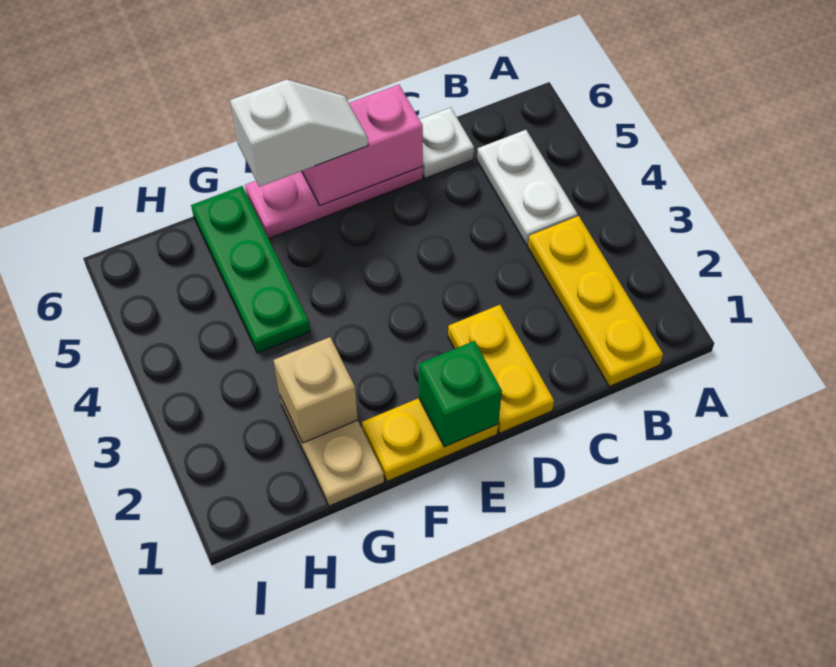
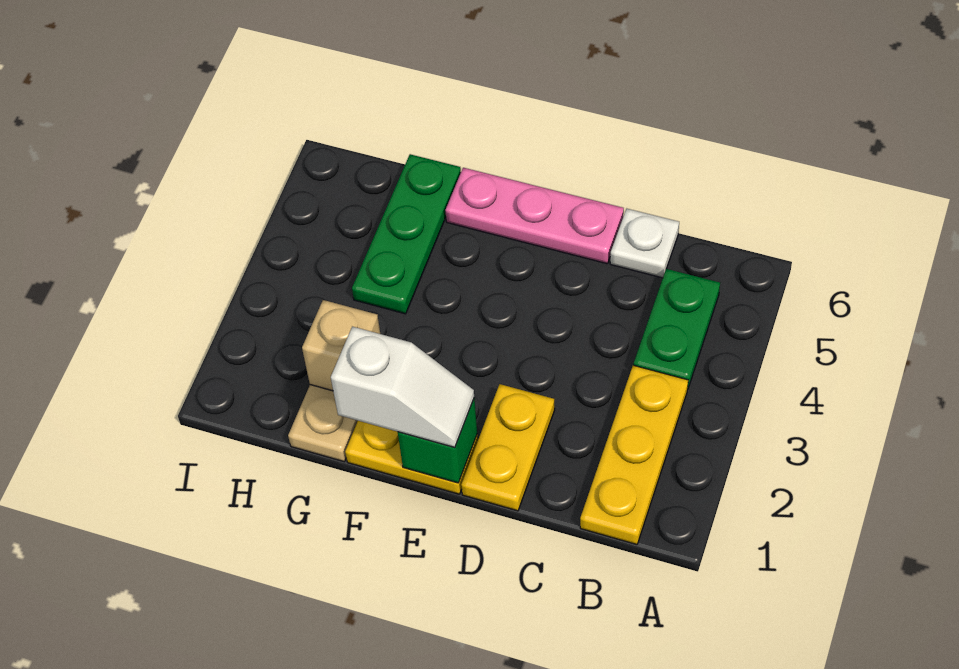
white 1x2 plate [477,130,577,245] -> green 1x2 plate [634,269,720,388]
pink 1x2 brick [302,85,423,205] -> none
white 1x2 slope [230,80,368,187] -> white 1x2 slope moved to [331,327,474,448]

